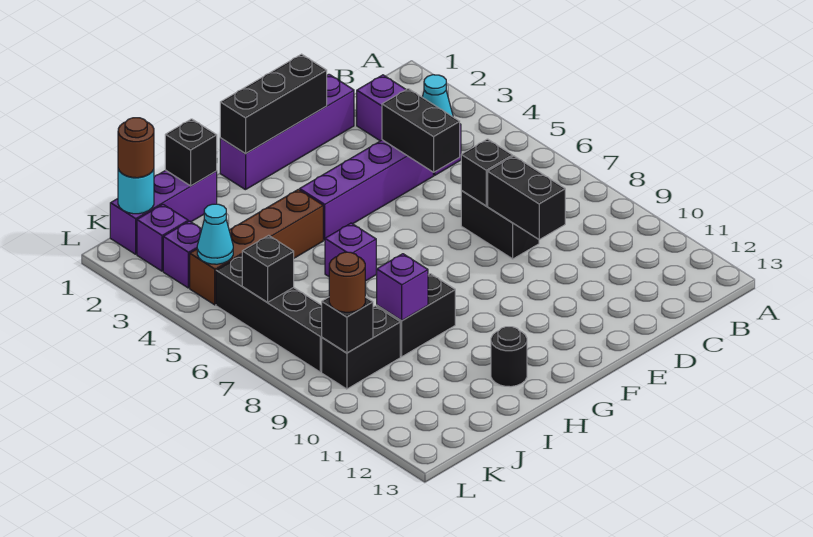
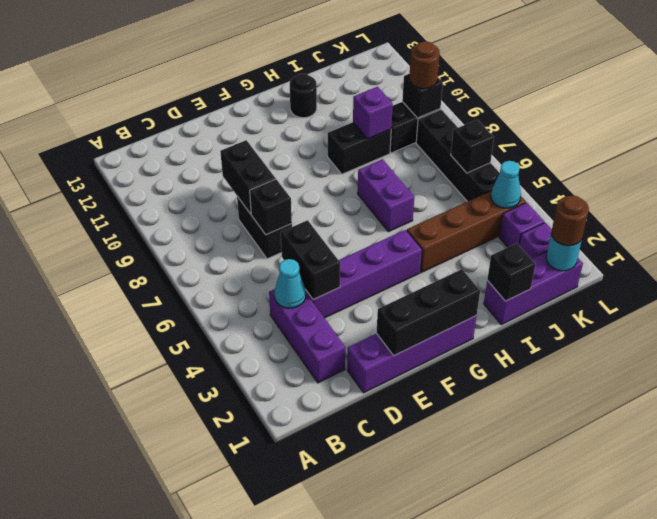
purple 1x1 brick [325,223,376,281] -> purple 1x2 brick [358,159,414,232]

